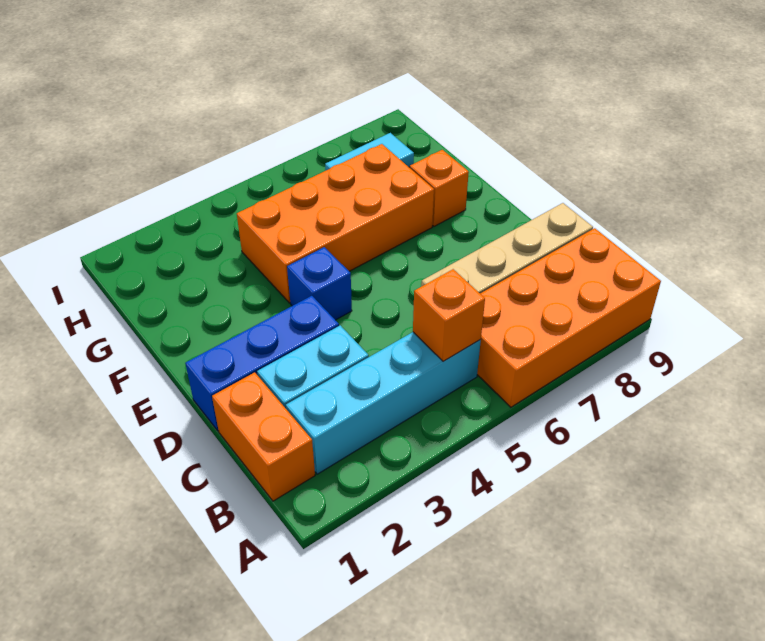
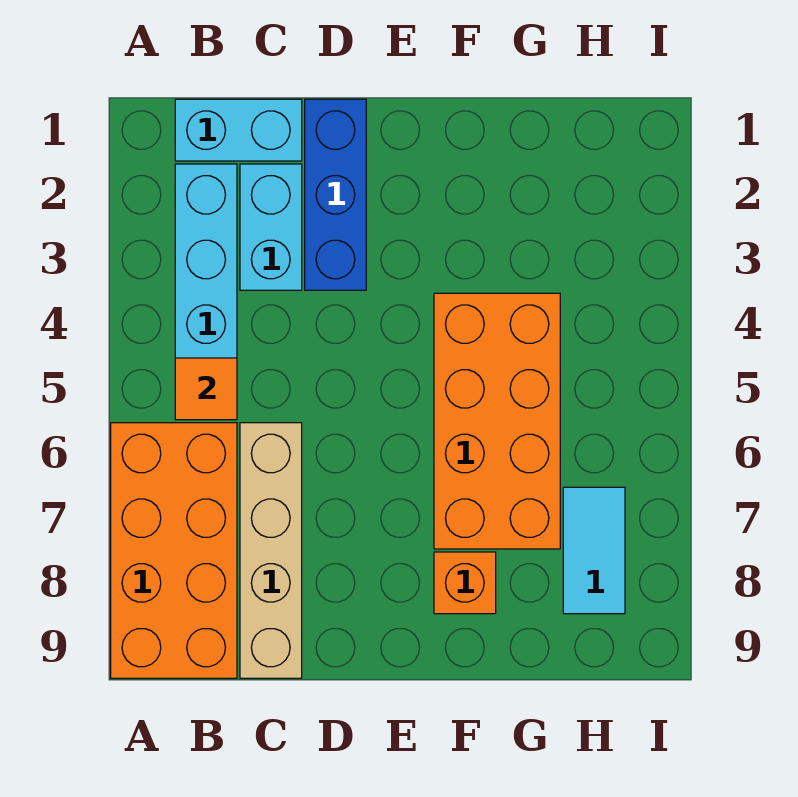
orange 1x2 brick [212,372,315,501] -> cyan 1x2 brick [175,99,302,161]
orange 1x1 brick [413,269,485,361] -> orange 1x1 tile [175,358,237,420]
blue 1x1 brick [287,247,352,320] -> none

